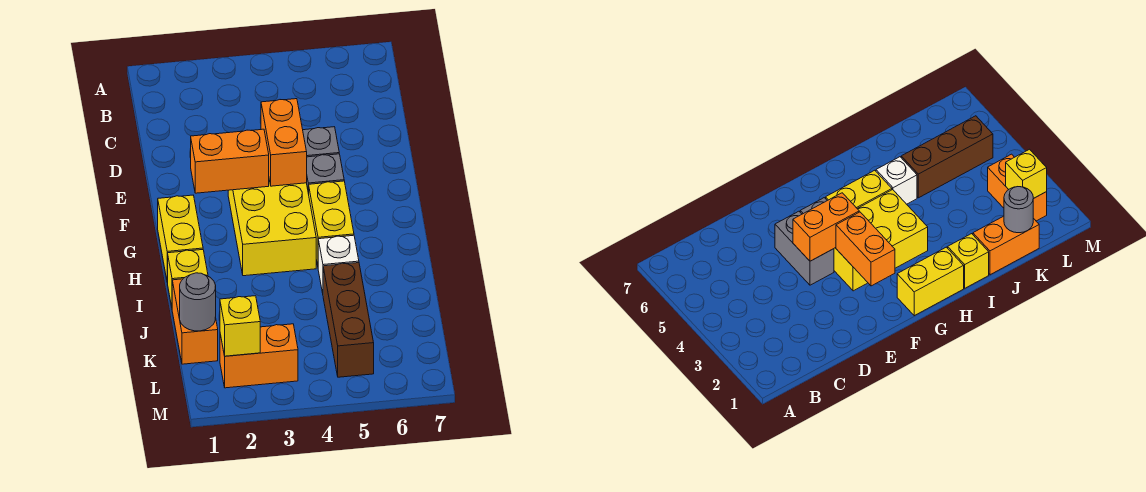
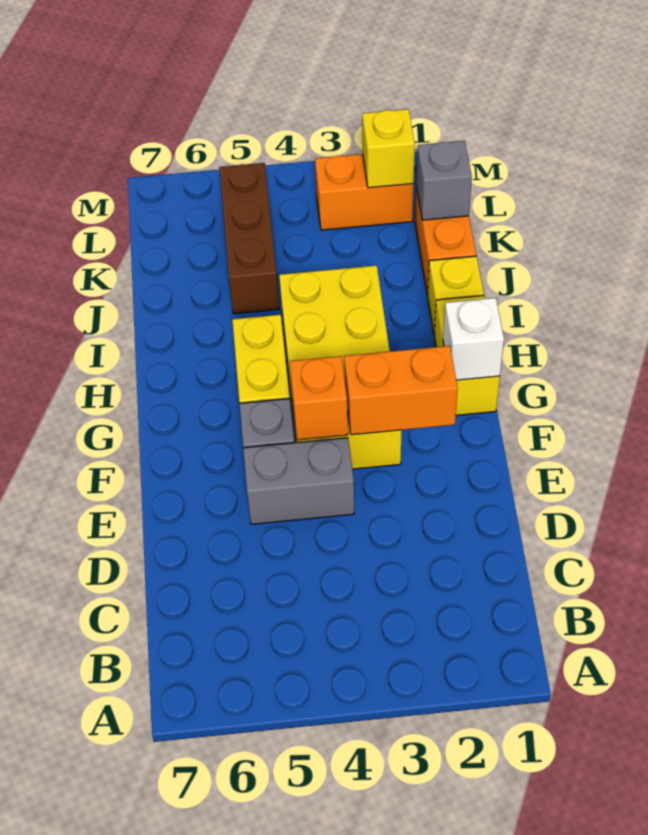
orange 1x2 brick [261,99,307,186] -> orange 1x1 brick [290,356,348,440]
yellow 2x3 brick [228,180,316,276] -> yellow 2x4 brick [279,265,402,469]
white 1x1 brick [318,235,359,293] -> white 1x1 brick moved to [443,298,504,380]
grey 1x1 round brick [180,273,216,331] -> grey 1x1 brick [416,141,472,220]

